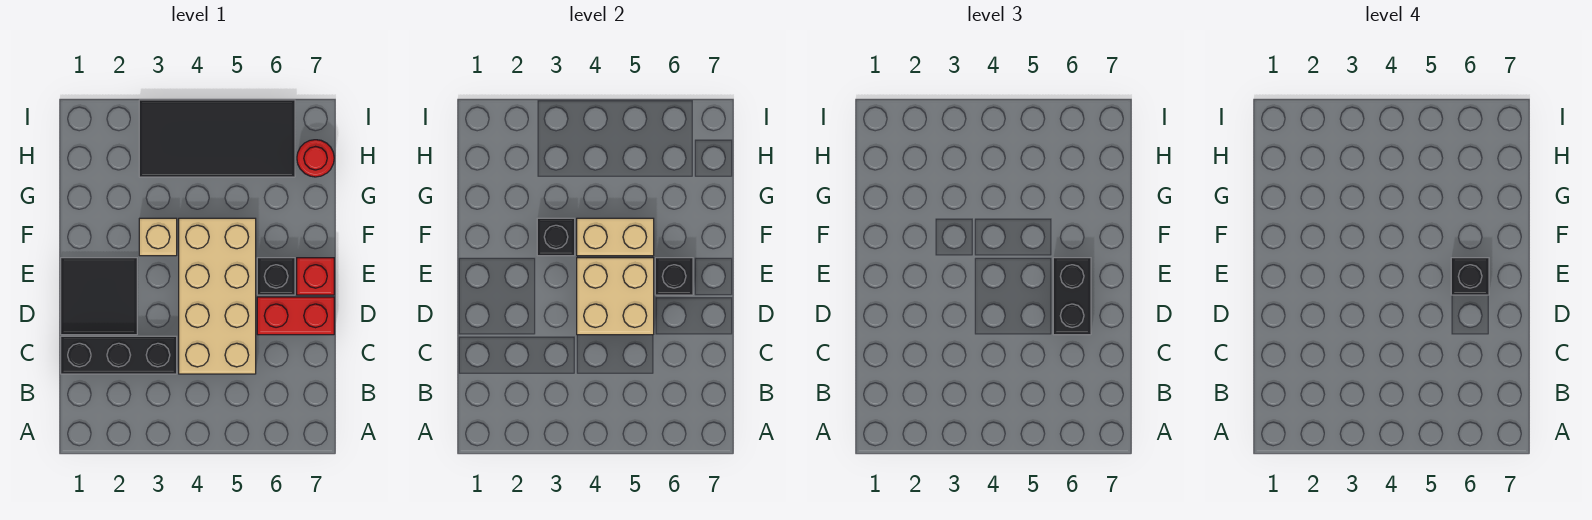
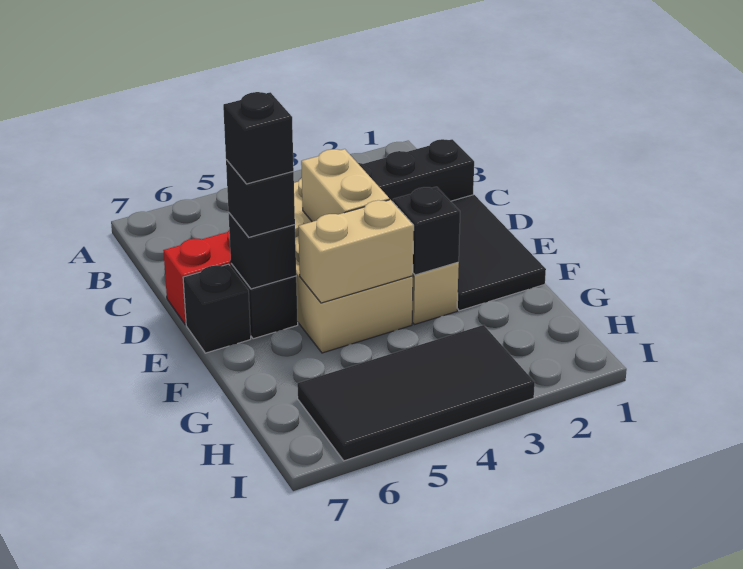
black 2x2 tile [61,258,137,335] -> black 2x3 tile [451,195,546,311]
tan 2x2 brick [577,258,654,335] -> tan 1x2 brick [301,149,389,222]
black 1x2 brick [1053,258,1091,335] -> black 1x1 brick [226,160,295,237]
red 1x1 brick [297,258,334,295] -> black 1x1 brick [183,264,251,353]
red 1x1 round brick [297,140,334,177] -> none

